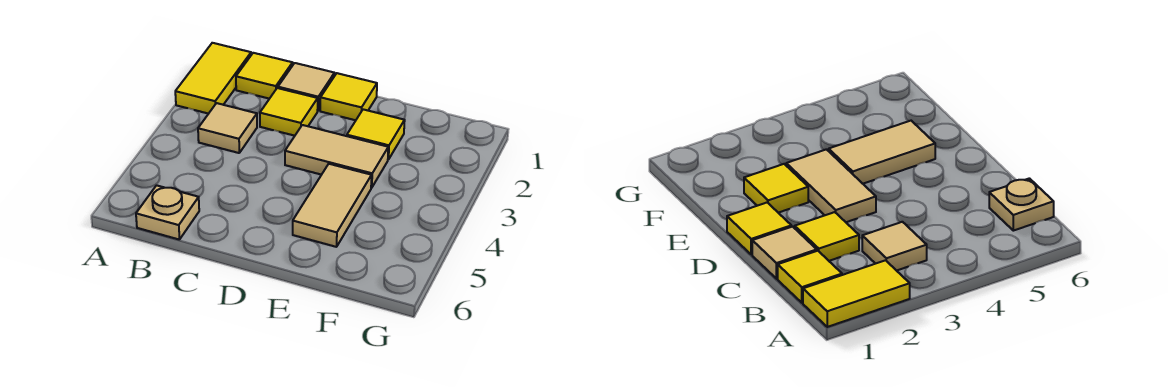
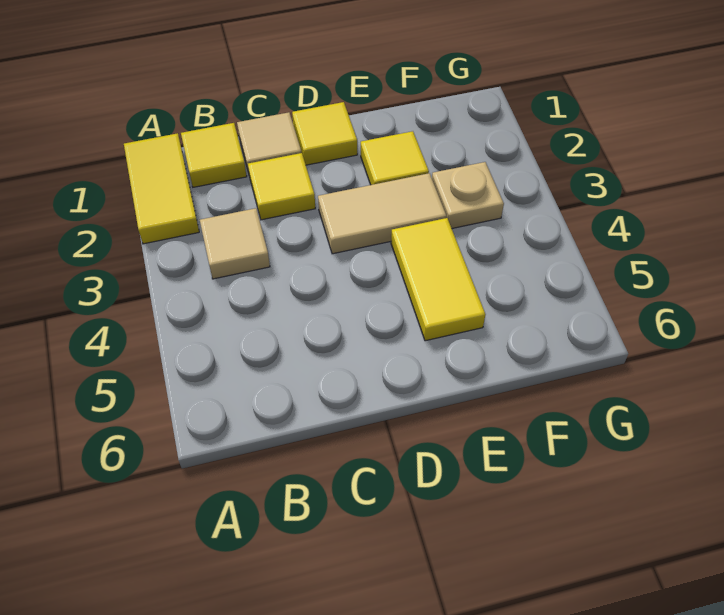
tan 1x1 plate [136,185,199,240] -> tan 1x1 plate moved to [432,162,504,228]
tan 1x2 tile [293,164,372,247] -> yellow 1x2 tile [391,218,485,341]

